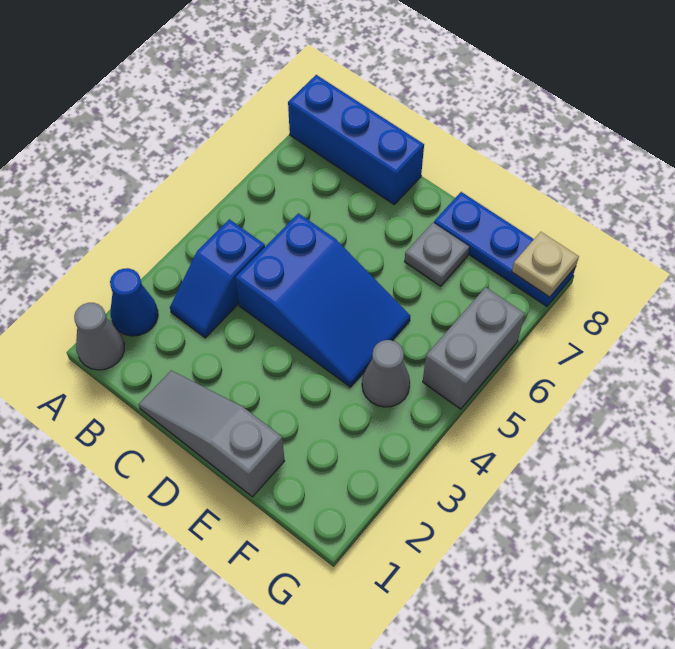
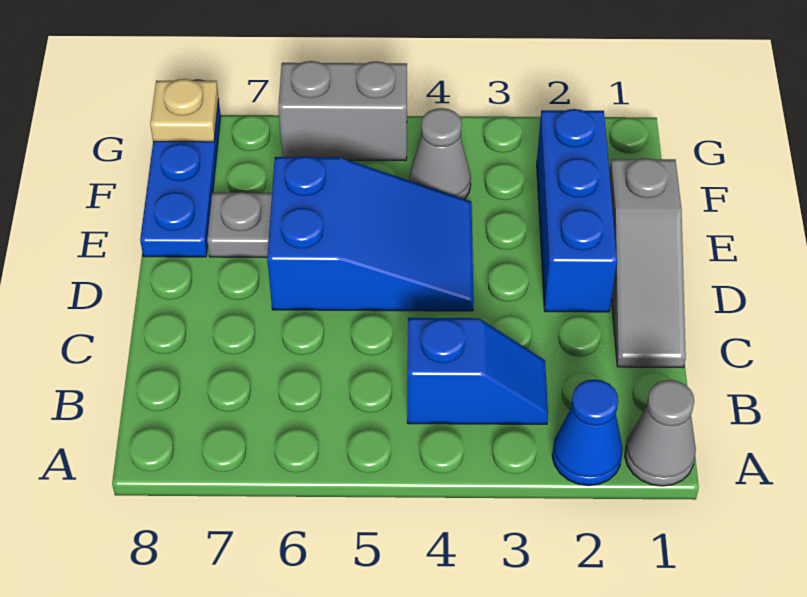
blue 1x3 brick [288,75,424,204] -> blue 1x3 brick moved to [537,109,617,312]
blue 2x3 slope [235,213,410,387] -> blue 2x3 slope turned to [267,156,474,311]

